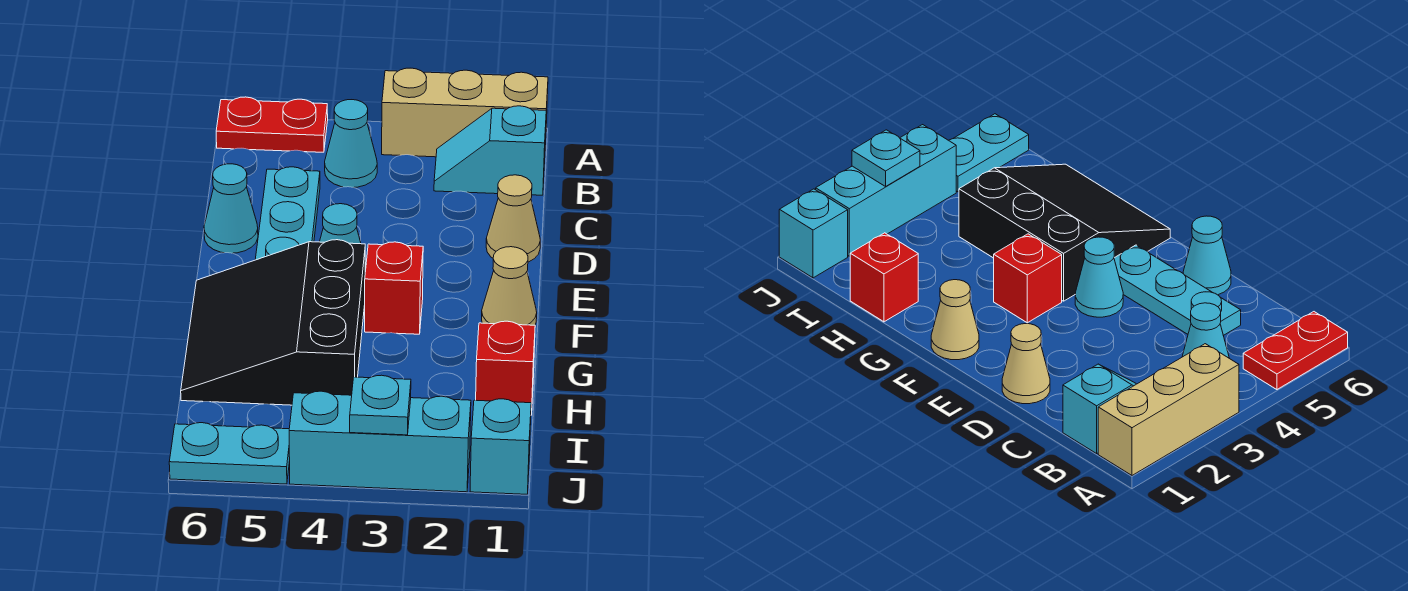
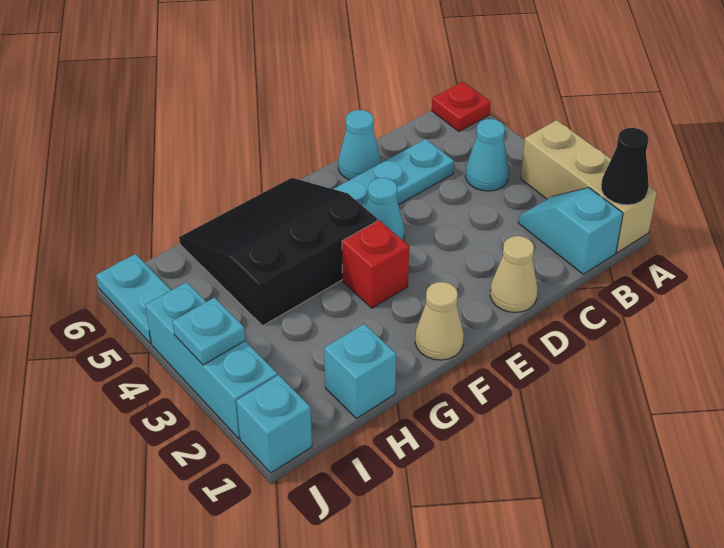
none -> black 1x1 cone [601,128,649,205]
red 1x2 plate [216,97,328,152] -> red 1x1 plate [432,82,491,131]
red 1x1 brick [476,321,535,415] -> cyan 1x1 brick [324,324,396,418]

